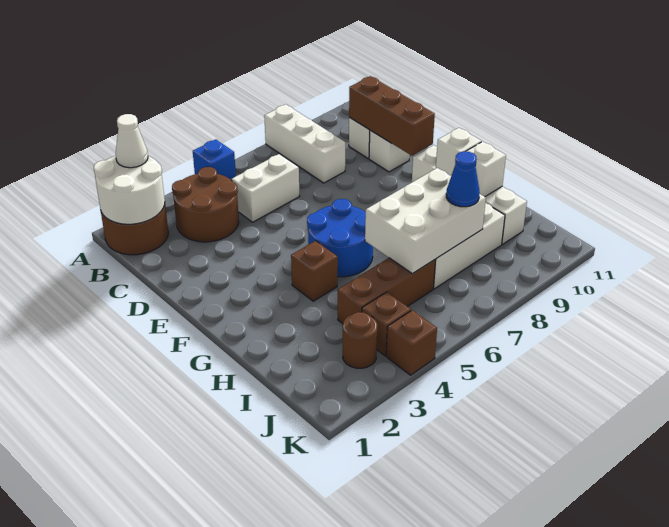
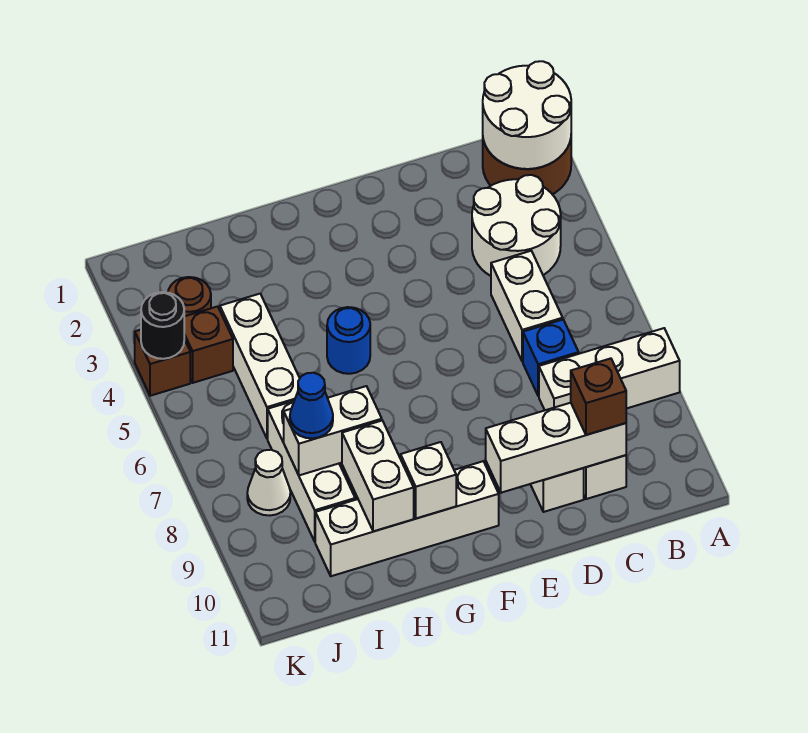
white 1x1 cone [116,114,148,168] -> white 1x1 cone moved to [247,450,290,516]
blue 1x1 brick [193,139,236,180] -> blue 1x1 brick moved to [523,320,579,396]
brown 2x2 round brick [172,167,239,242] -> white 2x2 round brick [472,175,561,276]
brown 1x3 brick [349,76,435,156] -> white 1x3 brick [486,403,626,493]
blue 2x2 round brick [307,199,373,277] -> blue 1x1 round brick [327,307,370,374]
brown 1x1 brick [291,241,338,301] -> brown 1x1 brick moved to [571,358,626,435]
white 2x3 brick [365,168,486,274] -> white 1x2 brick [284,386,382,475]
white 1x1 brick [467,142,506,197] -> white 1x2 brick [342,421,414,531]
brown 1x3 brick [338,258,435,324] -> white 1x3 brick [220,294,300,439]
none -> black 1x1 round brick [141,292,184,359]

